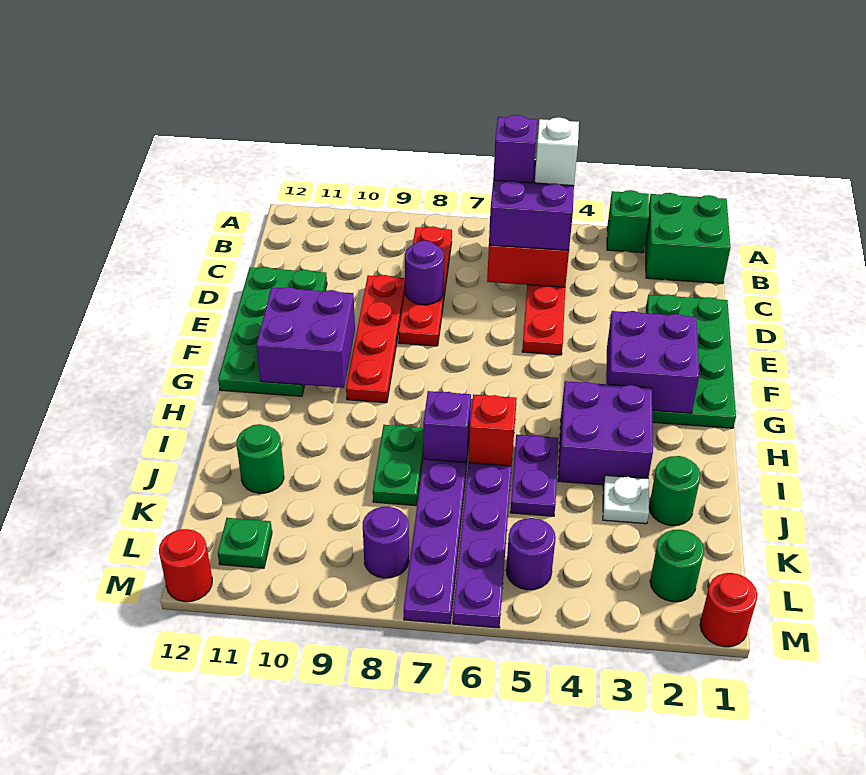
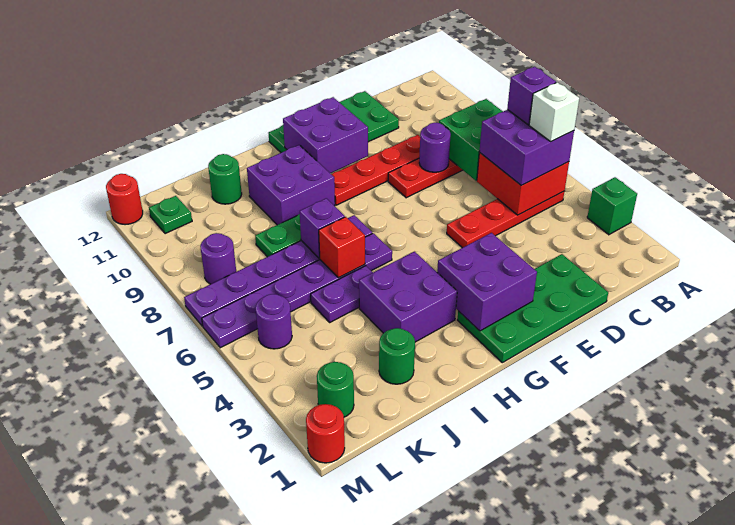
green 2x2 brick [645,193,730,284] -> green 2x2 brick moved to [439,99,503,181]
none -> purple 2x2 brick [247,145,335,225]
white 1x1 plate [603,475,649,524] -> none

